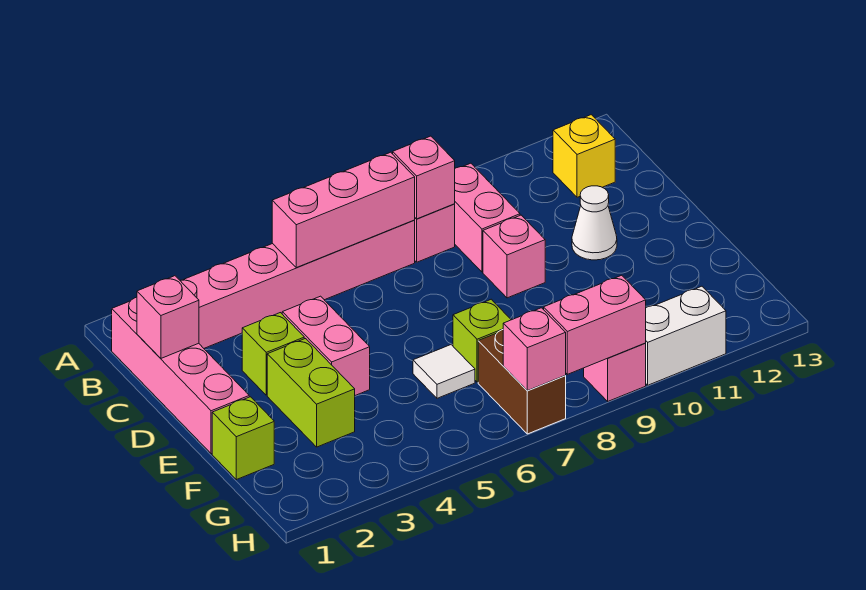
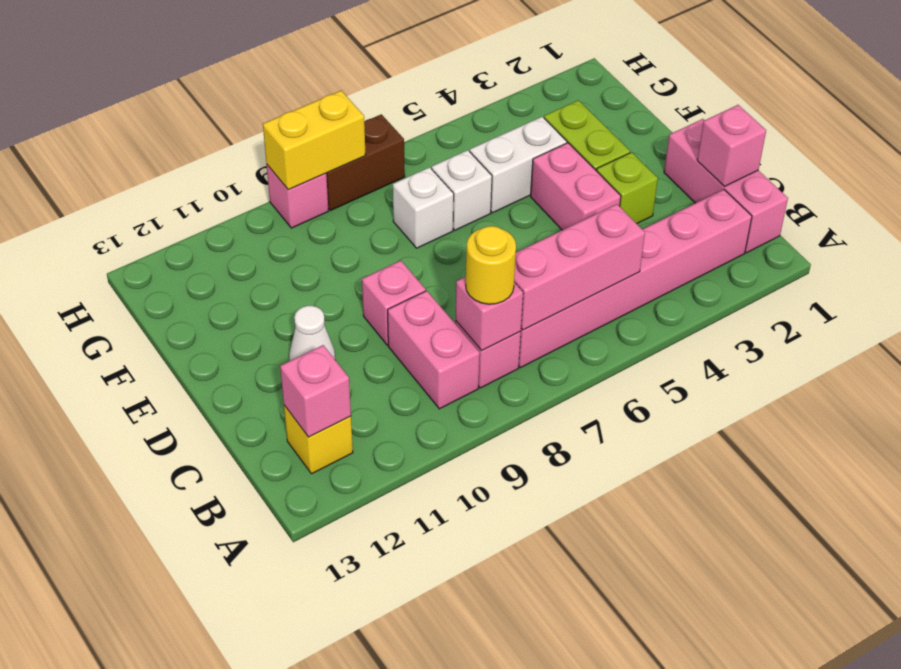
pink 1x4 brick [112,297,249,454] -> pink 1x3 brick [664,119,788,253]
none -> yellow 1x1 round brick [466,226,516,304]
lime 1x1 brick [212,397,274,480] -> none
white 1x1 tile [413,345,475,398] -> white 1x1 brick [432,150,492,230]
lime 1x1 brick [453,299,511,382] -> white 1x1 brick [393,167,454,248]
brown 1x2 brick [478,330,566,434] -> brown 1x2 brick turned to [326,114,405,210]
pink 1x1 brick [503,308,566,391] -> pink 1x1 brick moved to [280,345,351,437]
pink 1x2 brick [544,275,646,374] -> yellow 1x2 brick [263,91,366,190]
white 1x2 brick [646,286,726,385] -> white 1x2 brick moved to [470,117,567,213]

